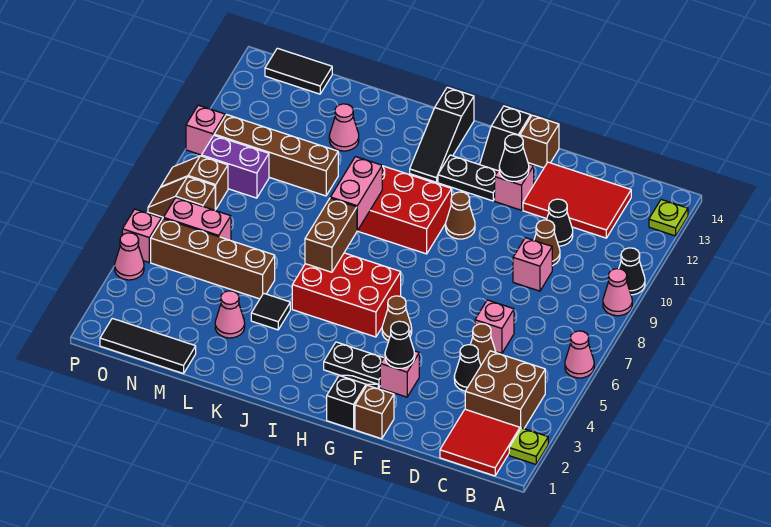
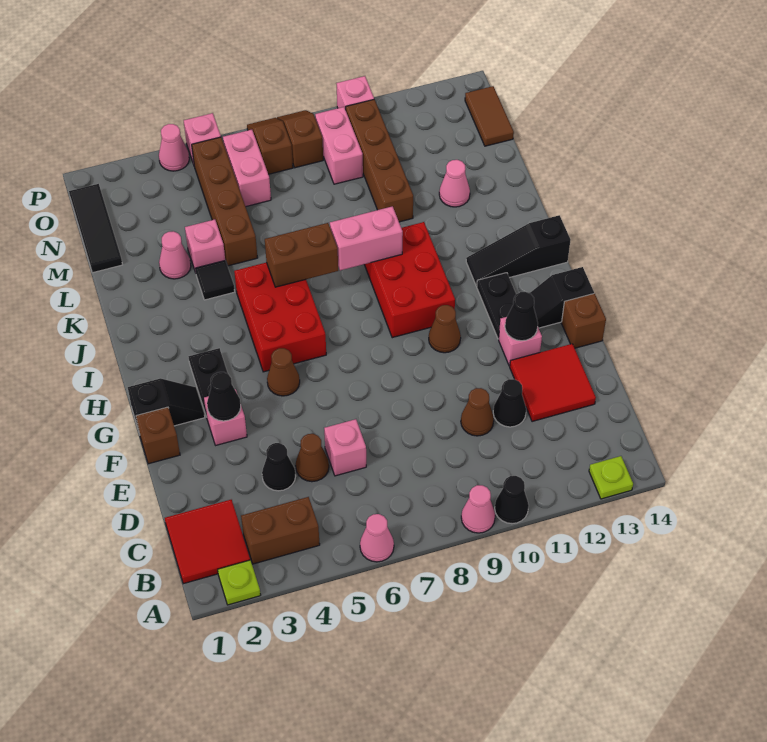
brown 2x2 brick [465,351,545,429] -> brown 1x2 brick [241,497,320,564]
red 2x3 tile [523,162,631,238] -> red 2x2 tile [510,344,596,422]
pink 1x1 brick [513,238,552,291] -> pink 1x1 brick moved to [185,219,225,273]
purple 1x2 brick [202,135,269,198] -> pink 1x2 brick [315,107,363,184]
black 1x2 tile [265,48,332,94] -> brown 1x2 tile [465,86,514,146]

